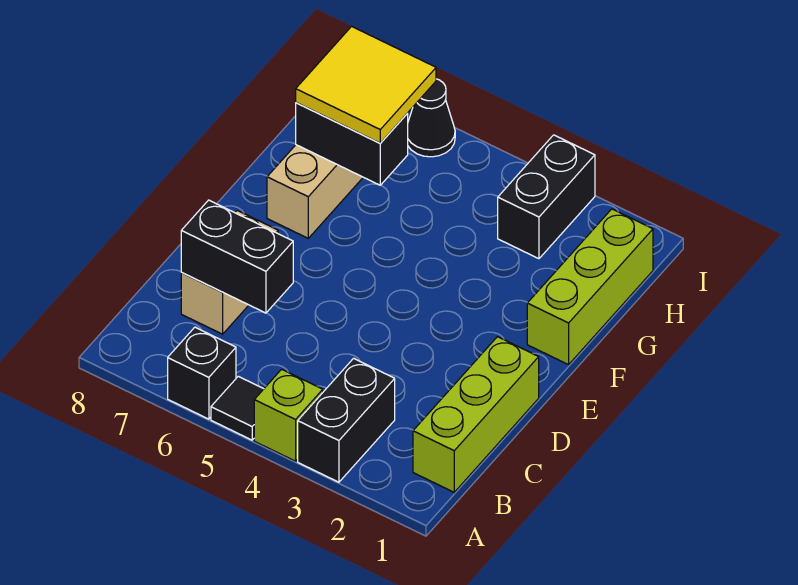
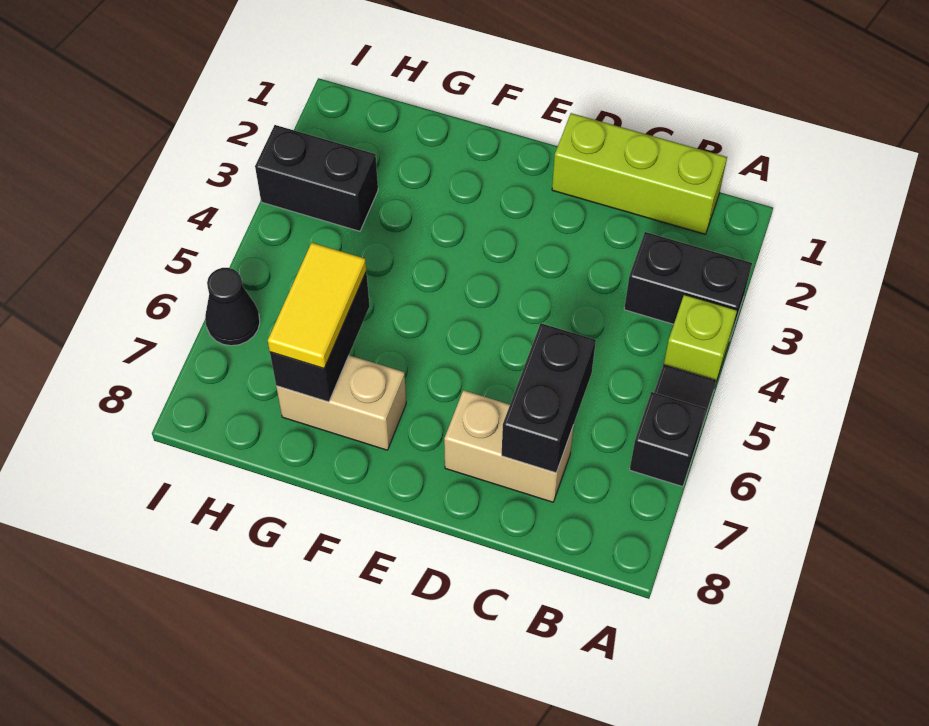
lime 1x3 brick [527,209,653,365] -> none
yellow 2x2 tile [296,26,436,143] -> yellow 1x2 tile [268,243,366,368]

